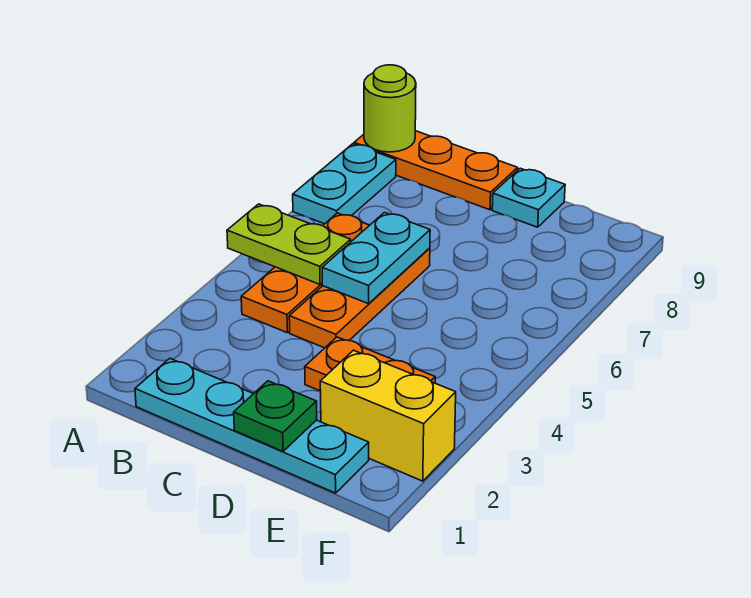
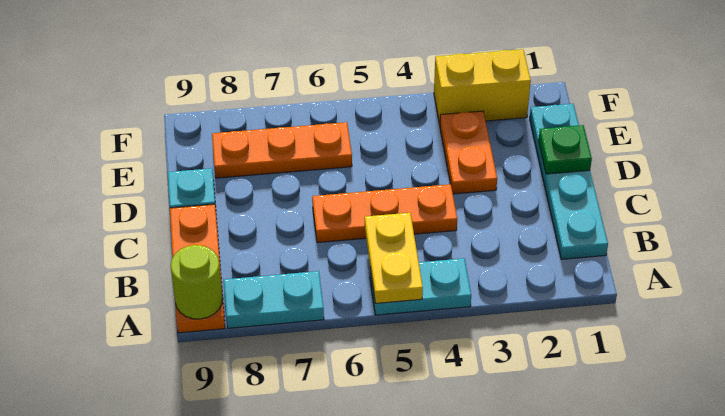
lime 1x2 plate [227,204,351,284] -> yellow 1x2 plate [365,213,423,303]
orange 1x3 plate [241,213,369,333] -> orange 1x3 plate moved to [212,122,352,178]
cyan 1x2 plate [322,212,430,304] -> cyan 1x2 plate moved to [370,258,471,315]
yellow 1x2 brick [320,350,456,481] -> yellow 1x2 brick turned to [434,49,531,124]

